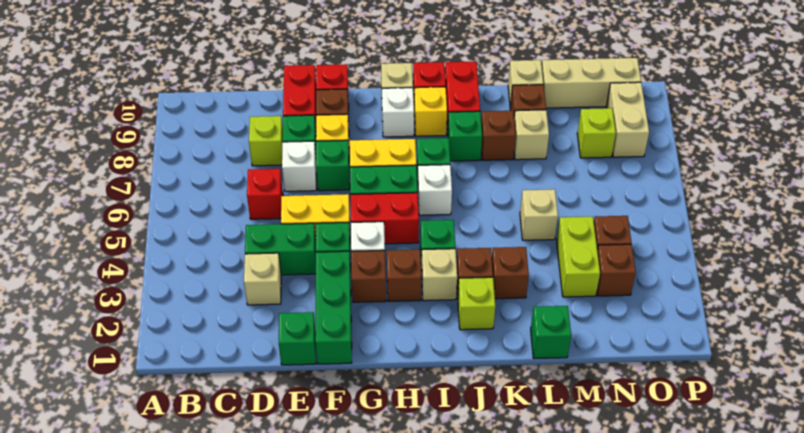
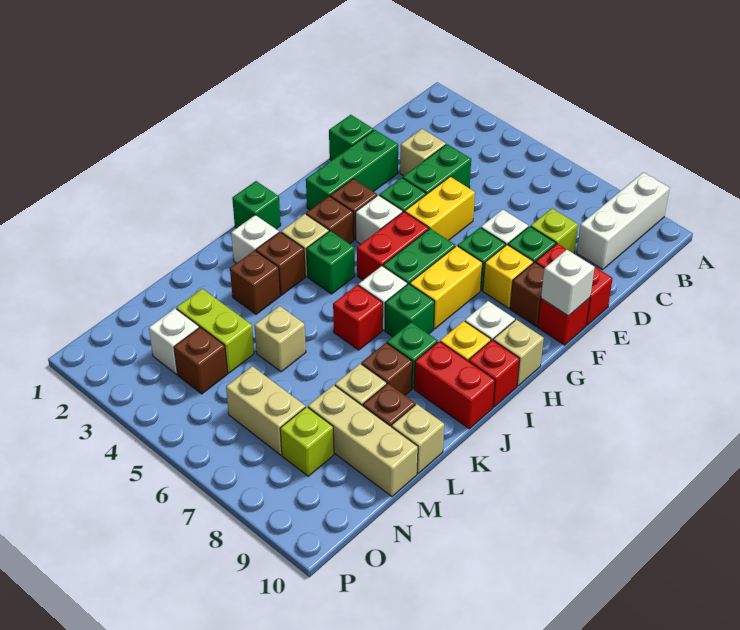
none -> white 1x3 brick [577,172,670,269]
red 1x1 brick [247,169,283,219] -> red 1x1 brick moved to [333,285,383,350]
green 1x3 brick [315,251,352,364] -> green 1x3 brick turned to [306,130,398,210]
none -> white 1x1 brick [541,250,595,316]
lime 1x1 brick [458,277,495,330] -> white 1x1 brick [231,215,279,263]
green 1x1 brick [531,306,571,359] -> green 1x1 brick moved to [232,181,281,229]
tan 1x3 brick [542,58,641,108] -> tan 1x3 brick turned to [308,385,418,496]
brown 1x1 brick [597,244,636,296] -> white 1x1 brick [149,309,199,374]
tan 1x2 brick [606,82,649,157] -> tan 1x2 brick moved to [226,366,305,455]

